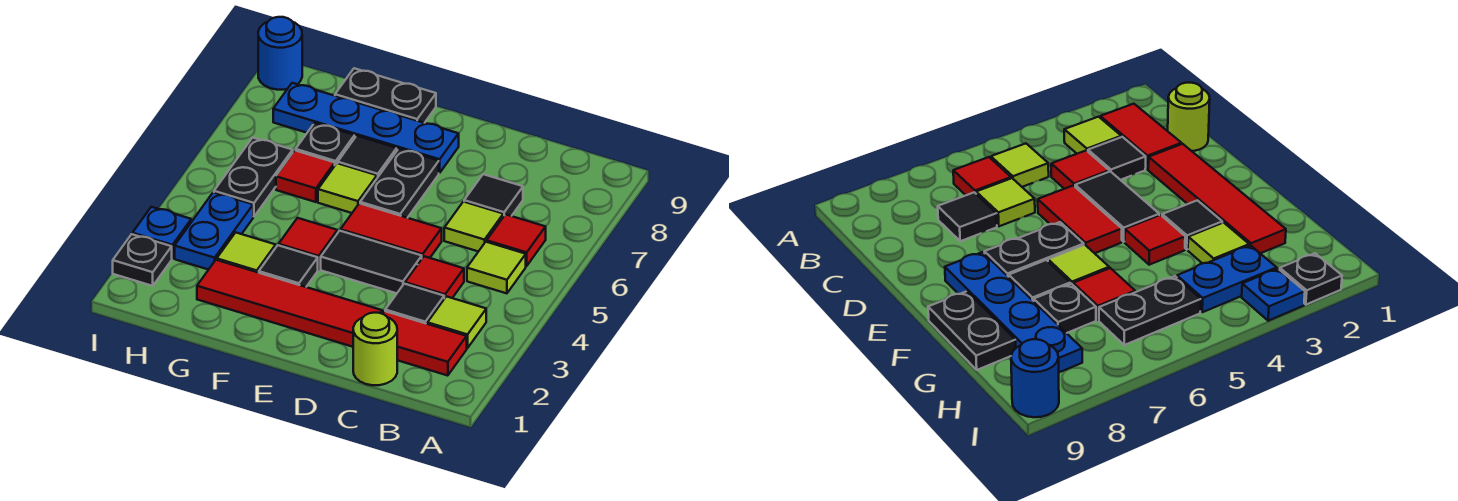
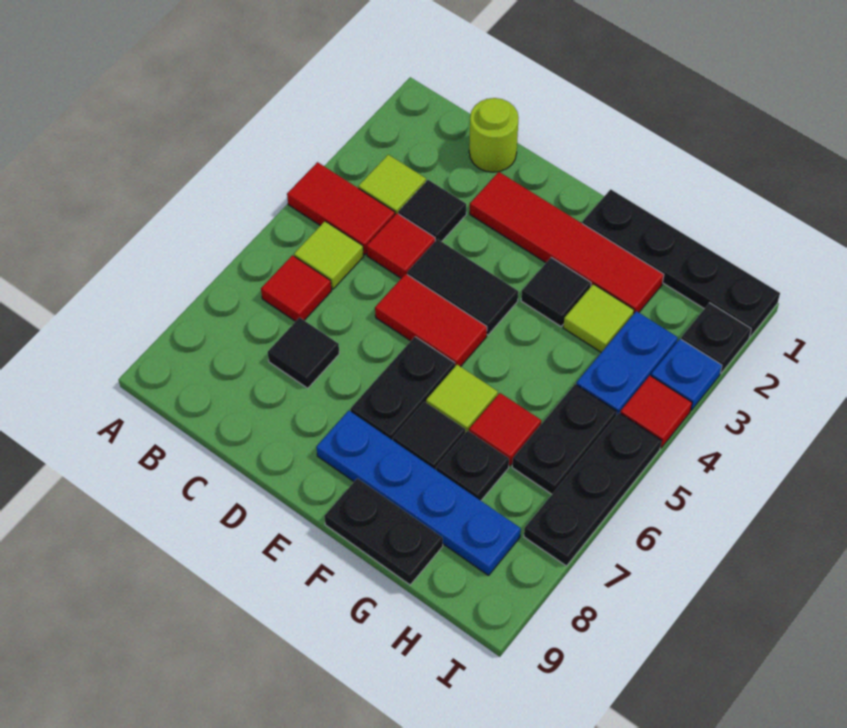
red 1x2 tile [382,311,467,376] -> red 1x2 tile moved to [287,162,395,255]
lime 1x1 tile [444,202,503,251] -> none
none -> black 1x4 plate [582,189,780,337]
red 1x1 tile [279,218,337,270] -> red 1x1 tile moved to [620,376,692,448]
none -> black 1x3 plate [524,413,662,566]
blue 1x1 round brick [258,17,302,90] -> none

